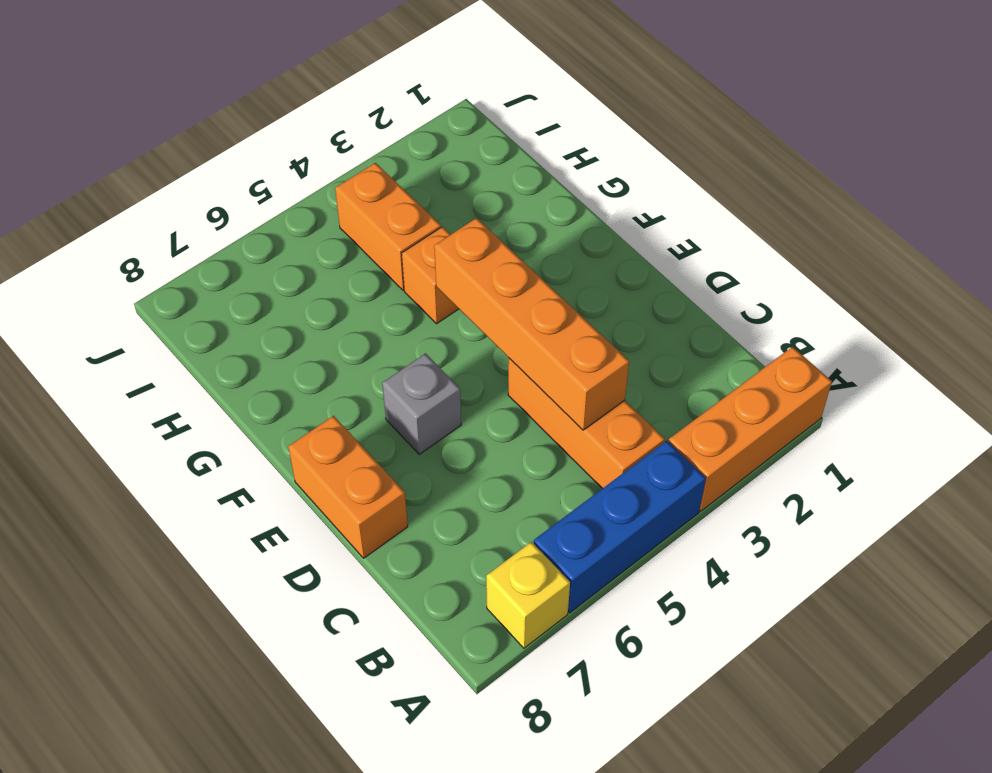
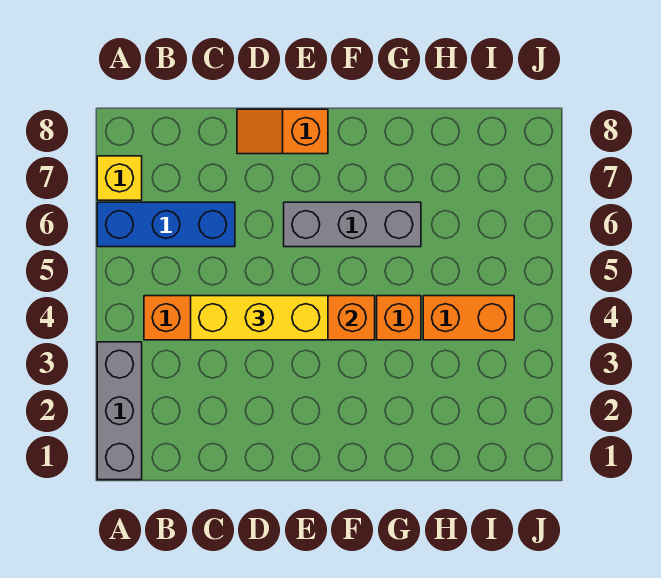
orange 1x3 brick [668,347,832,511] -> grey 1x3 brick [97,342,142,480]
blue 1x3 brick [534,441,706,613] -> blue 1x3 brick turned to [97,202,235,247]
none -> yellow 1x3 brick [191,296,328,340]
orange 1x2 brick [288,416,408,558] -> orange 1x2 slope [237,109,328,154]
grey 1x1 brick [382,354,461,454] -> grey 1x3 brick [284,202,421,247]

